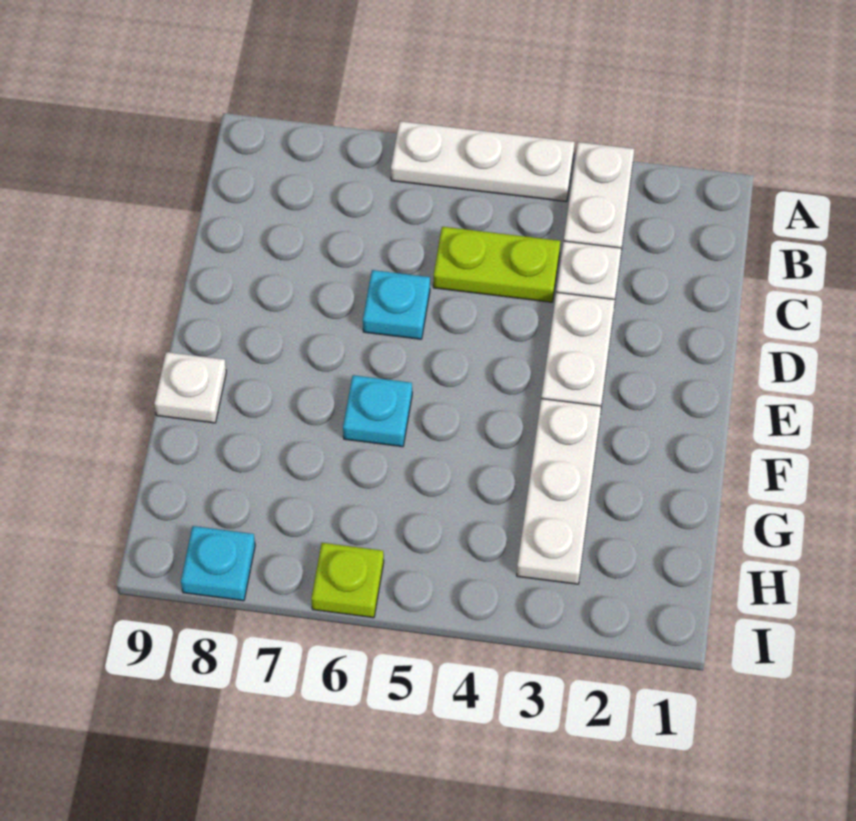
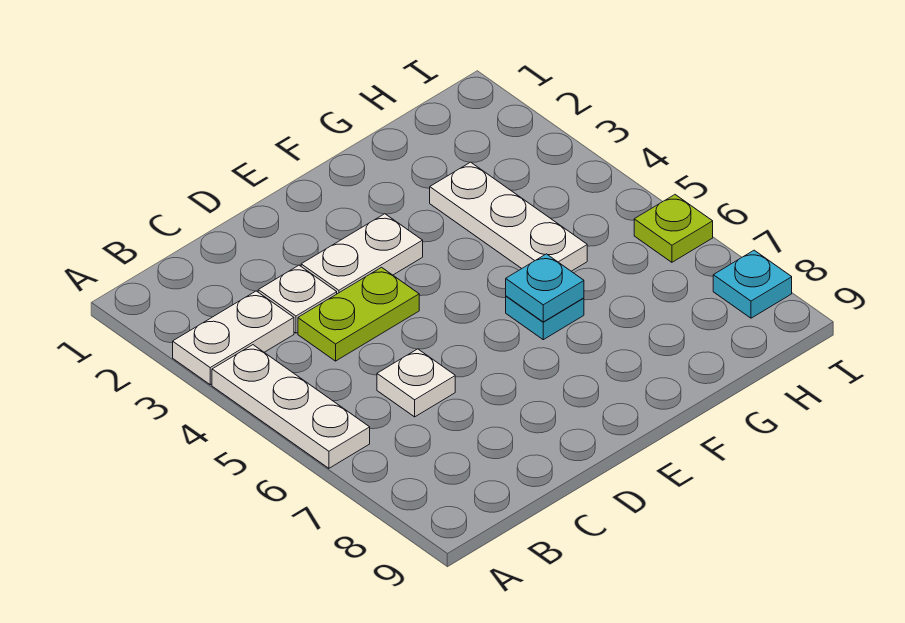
lime 1x2 plate [433,227,560,302] -> lime 1x2 plate turned to [298,267,419,361]
cyan 1x1 plate [363,270,430,339] -> cyan 1x1 plate moved to [506,254,584,322]
white 1x3 plate [517,399,601,584] -> white 1x3 plate turned to [430,162,587,271]
white 1x1 plate [154,352,226,423] -> white 1x1 plate moved to [377,349,455,417]

